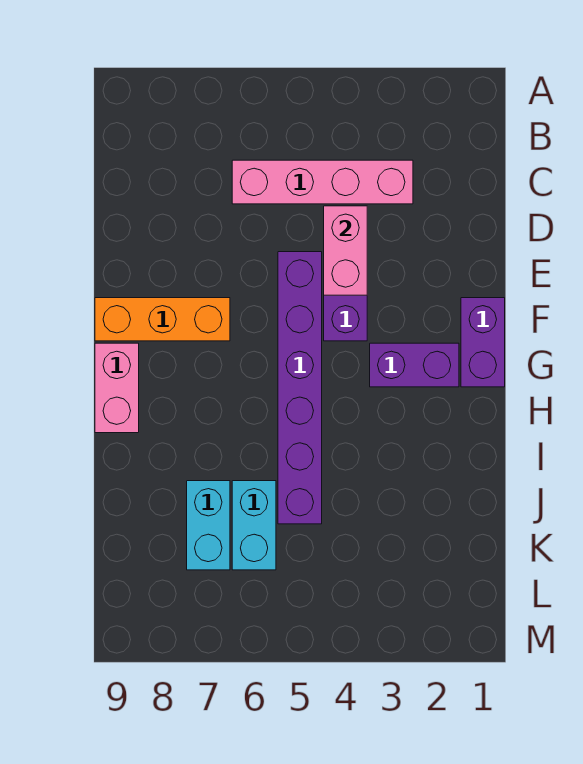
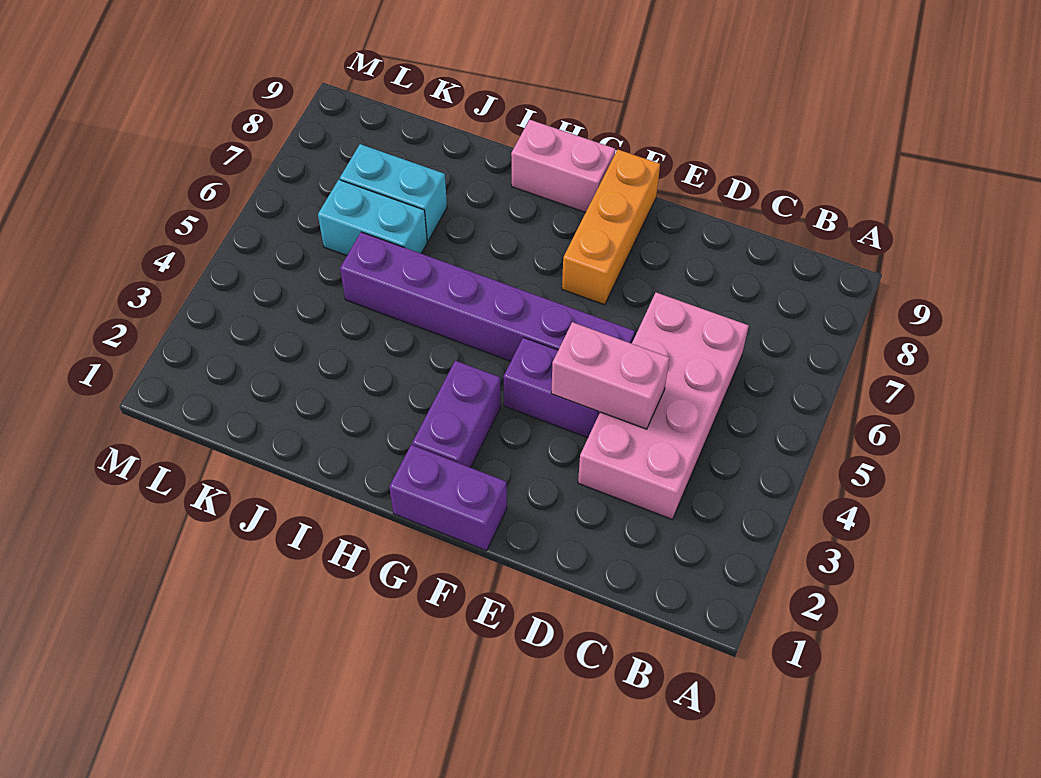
pink 1x4 brick [232,160,413,204] -> pink 2x4 brick [578,293,749,519]

